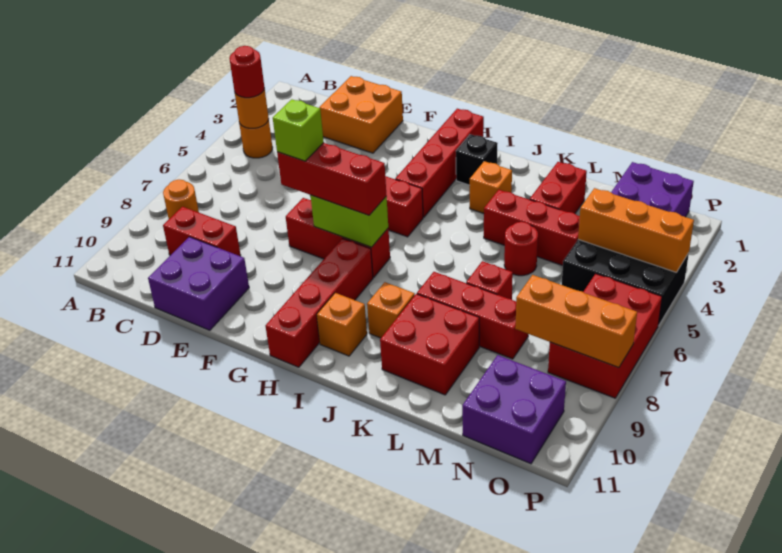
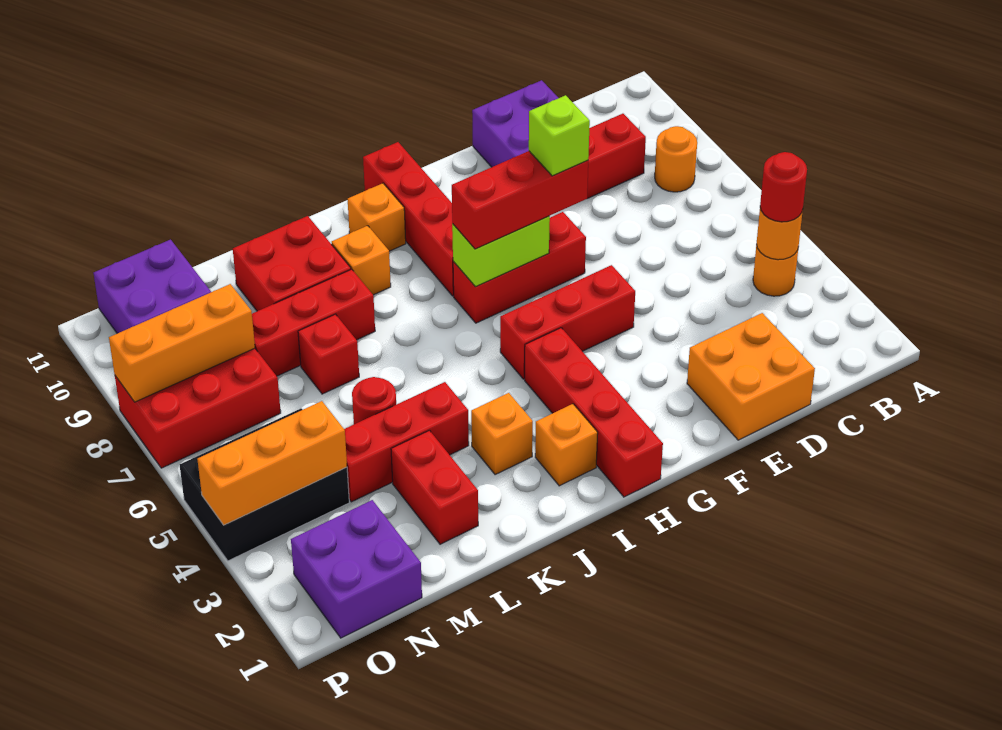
black 1x1 brick [456,134,498,185] -> orange 1x1 brick [535,404,598,486]
red 2x3 brick [548,274,662,398] -> red 2x3 brick turned to [115,348,281,468]

